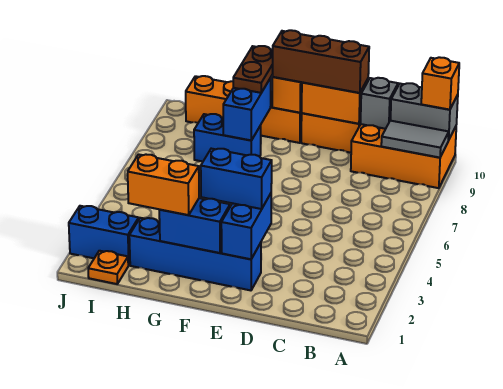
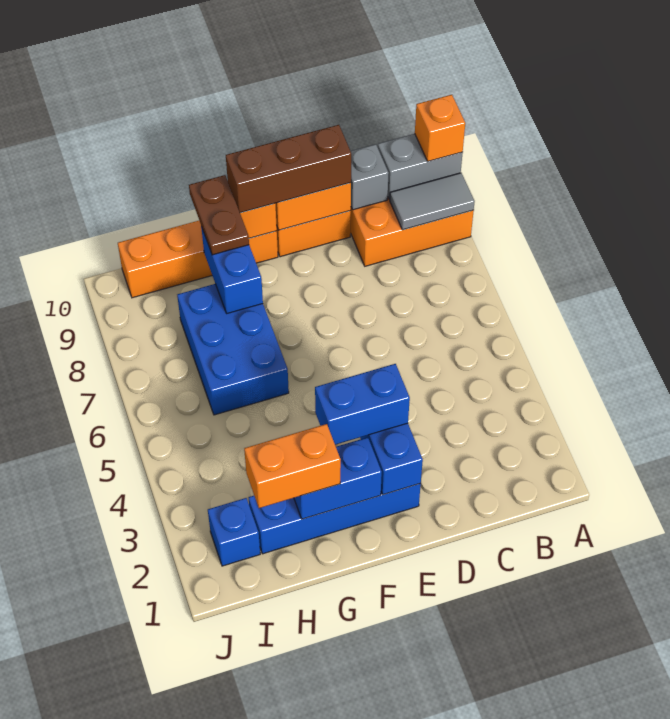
blue 1x2 brick [194,114,261,161] -> blue 2x3 brick [177,284,289,415]
orange 1x1 plate [88,251,129,284] -> none
blue 1x2 brick [69,206,139,265] -> blue 1x1 brick [208,498,260,566]

